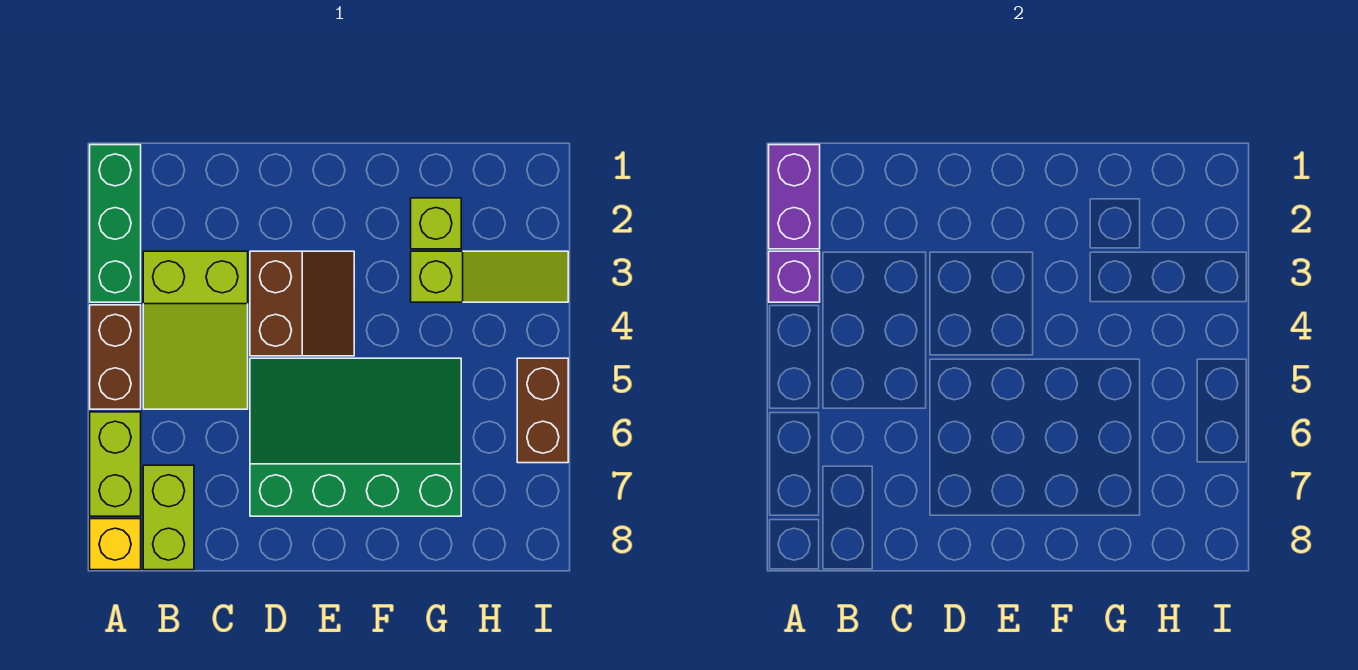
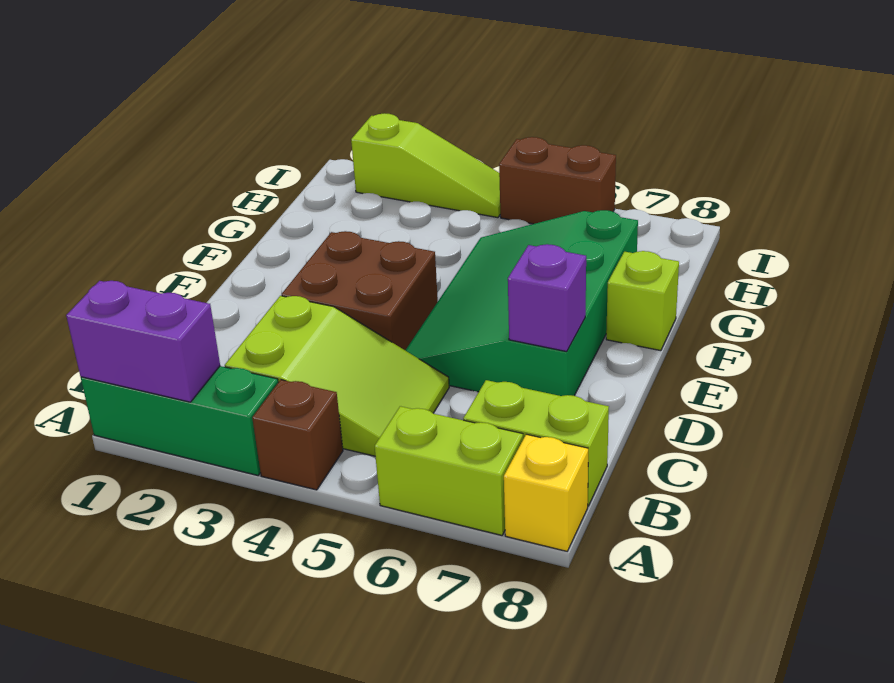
purple 1x1 brick [769,251,820,302] -> purple 1x1 brick moved to [508,244,586,352]
brown 1x2 brick [90,305,141,409] -> brown 1x1 brick [252,380,343,490]
brown 2x2 slope [250,251,354,356] -> brown 2x2 brick [282,231,438,350]
lime 1x1 brick [411,198,461,249] -> lime 1x1 brick moved to [606,251,679,351]
lime 1x3 slope [411,251,568,302] -> lime 1x3 slope turned to [351,113,500,218]

